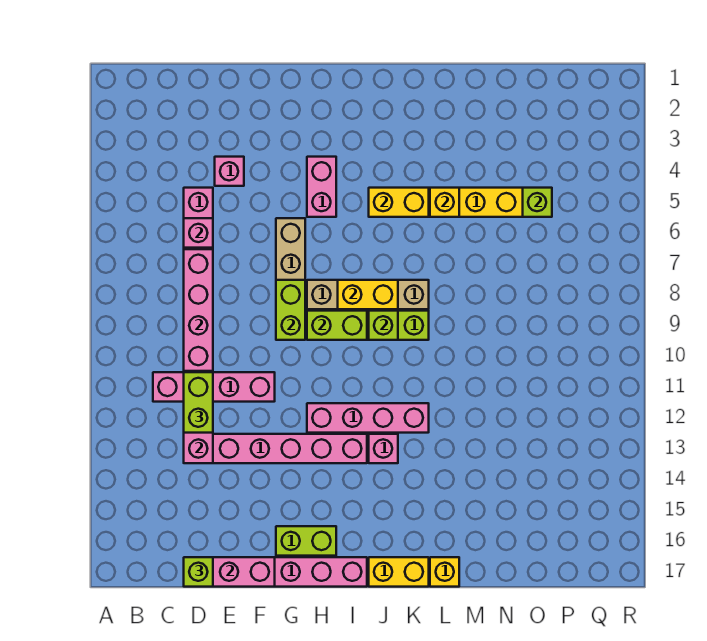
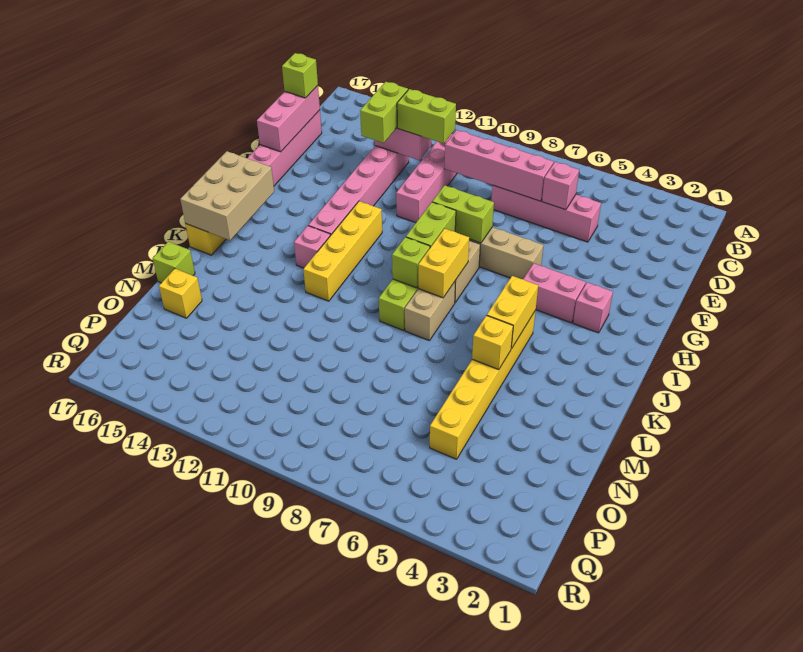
pink 1x1 brick [215,157,244,186] -> pink 1x1 brick moved to [573,282,613,333]
lime 1x2 brick [276,526,336,556] -> lime 1x2 brick moved to [360,82,408,143]
pink 1x4 brick [307,403,429,433] -> yellow 1x4 brick [303,201,382,301]
none -> tan 2x3 brick [180,151,274,240]
yellow 1x1 brick [430,557,459,587] -> yellow 1x1 brick moved to [159,269,202,318]
lime 1x1 brick [523,188,552,217] -> lime 1x1 brick moved to [153,242,195,283]

